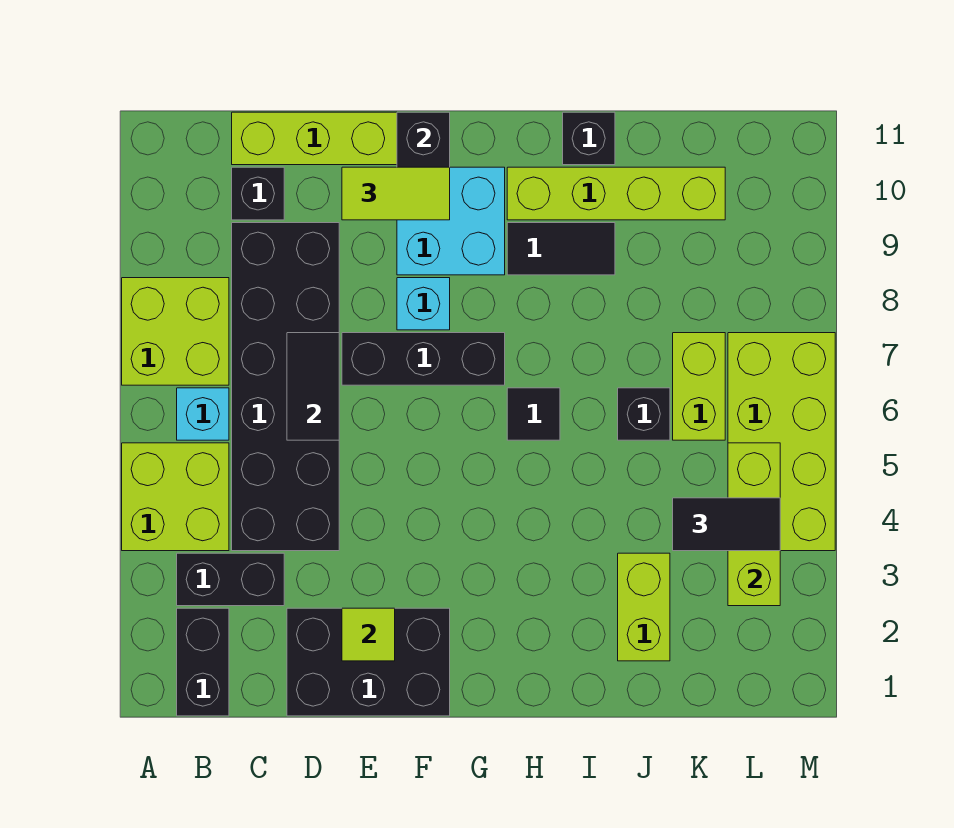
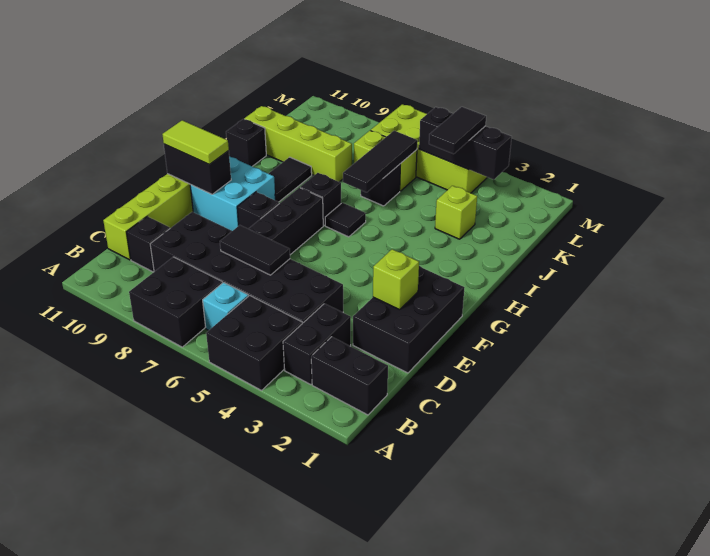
lime 2x2 brick [122,443,229,551] -> black 2x2 brick [206,295,302,390]
lime 2x2 brick [122,278,229,385] -> black 2x2 brick [129,257,222,347]
lime 1x1 tile [342,608,395,661] -> lime 1x1 brick [373,249,419,310]
lime 1x2 tile [342,167,450,220] -> lime 1x2 tile turned to [162,120,229,165]
cyan 1x1 brick [397,278,450,330] -> black 1x1 brick [237,192,279,229]
none -> black 1x1 brick [300,173,341,225]
lime 1x4 brick [507,167,725,220] -> lime 1x4 brick turned to [244,106,352,182]
none -> black 1x3 tile [343,131,417,192]
lime 1x2 brick [618,553,670,661] -> lime 1x1 brick [435,186,477,239]
lime 1x3 brick [728,443,780,606] -> black 1x3 brick [419,107,512,180]

